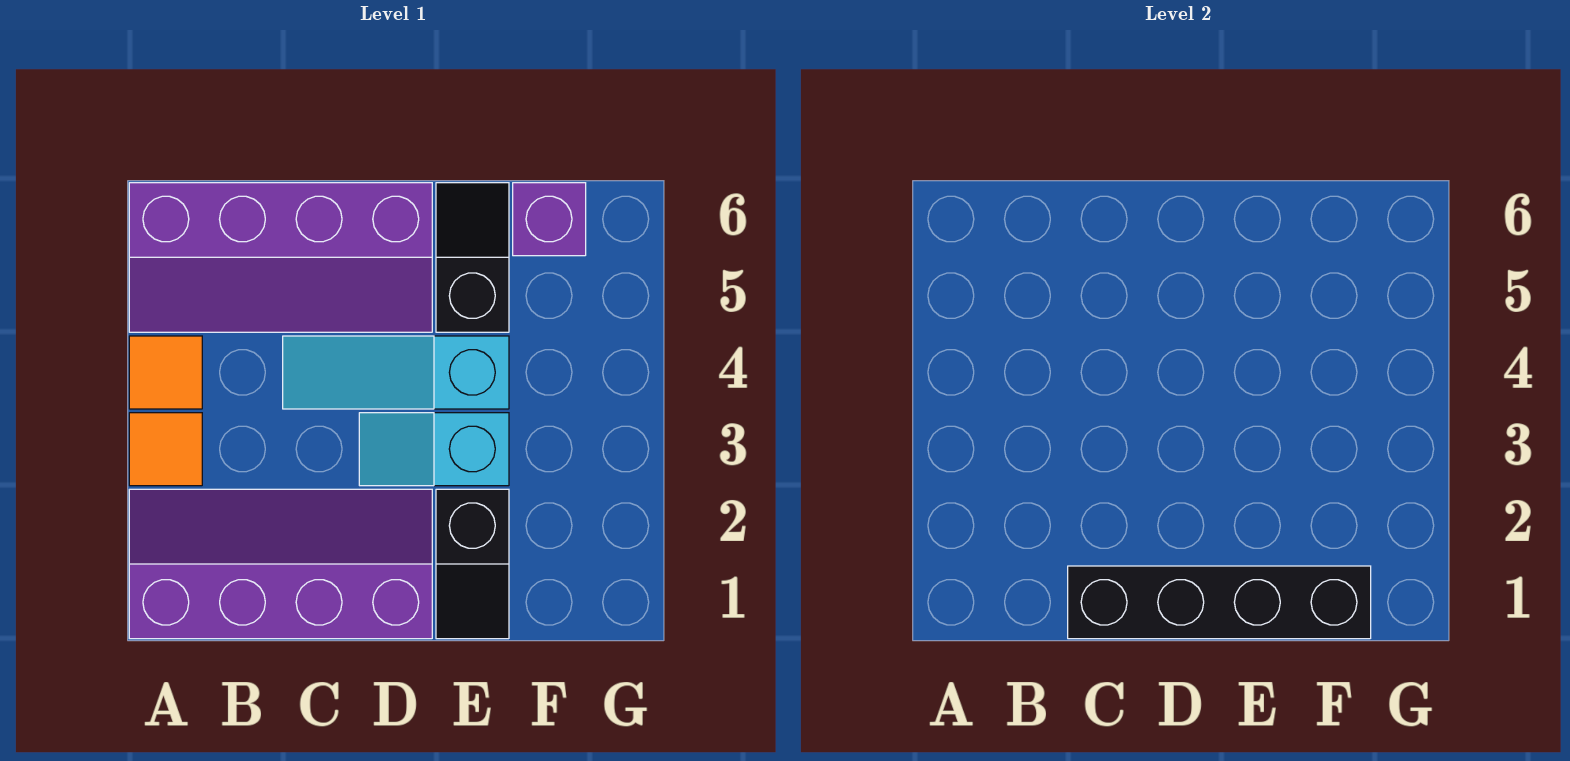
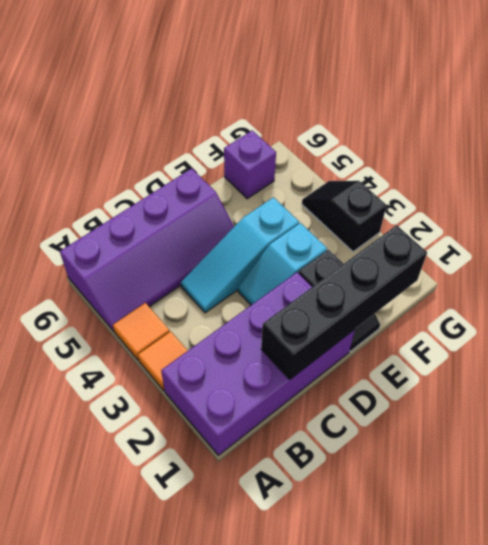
purple 2x4 slope [129,489,432,639] -> purple 2x4 brick [161,272,355,455]
black 1x2 slope [436,183,509,332] -> black 1x2 slope moved to [302,181,387,252]

